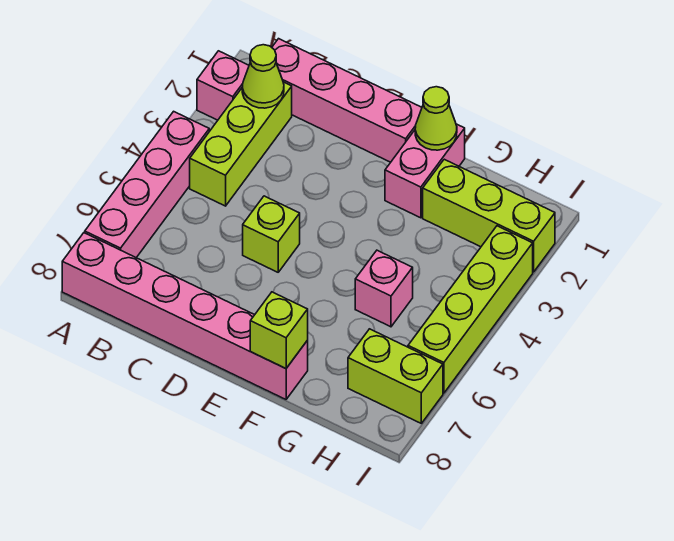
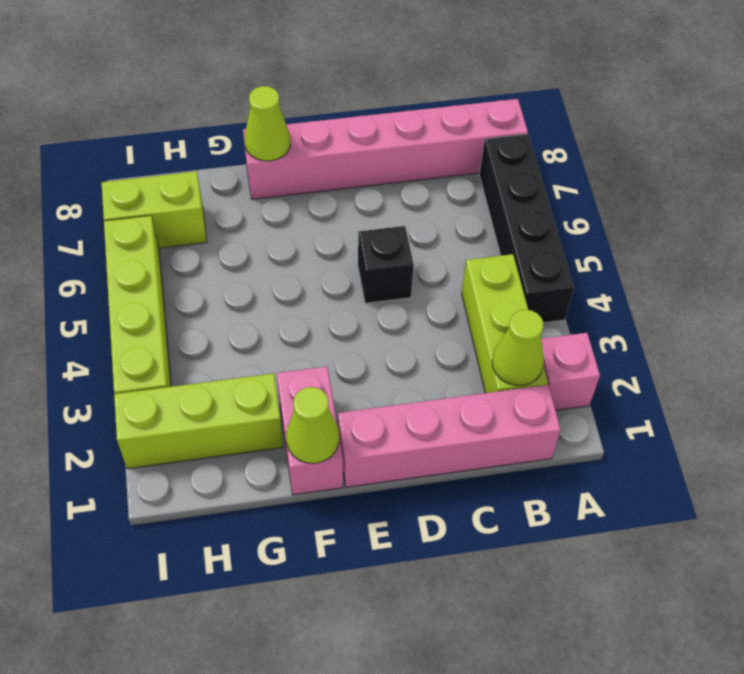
pink 1x4 brick [85,111,209,258] -> black 1x4 brick [479,134,574,323]
lime 1x1 brick [243,196,300,272] -> black 1x1 brick [358,226,414,303]
lime 1x1 brick [250,292,308,369] -> lime 1x1 cone [244,86,290,161]
pink 1x1 brick [355,250,413,327] -> none

